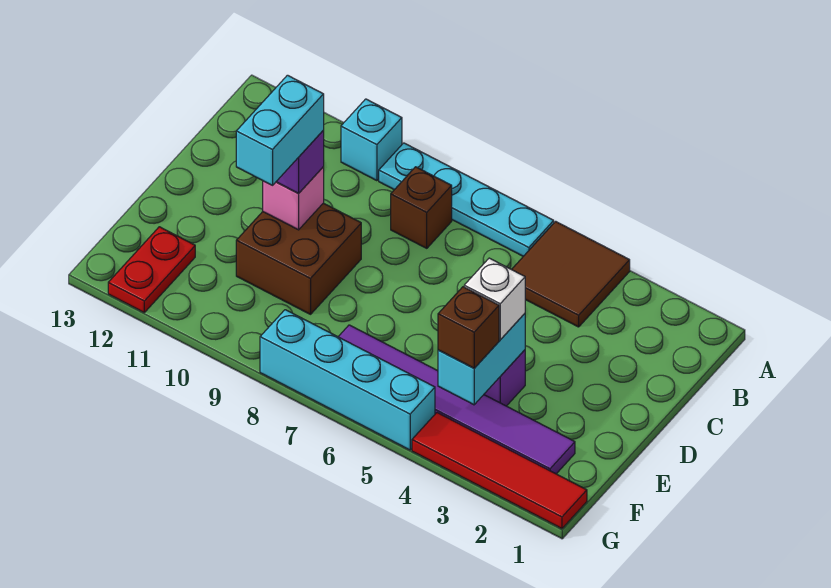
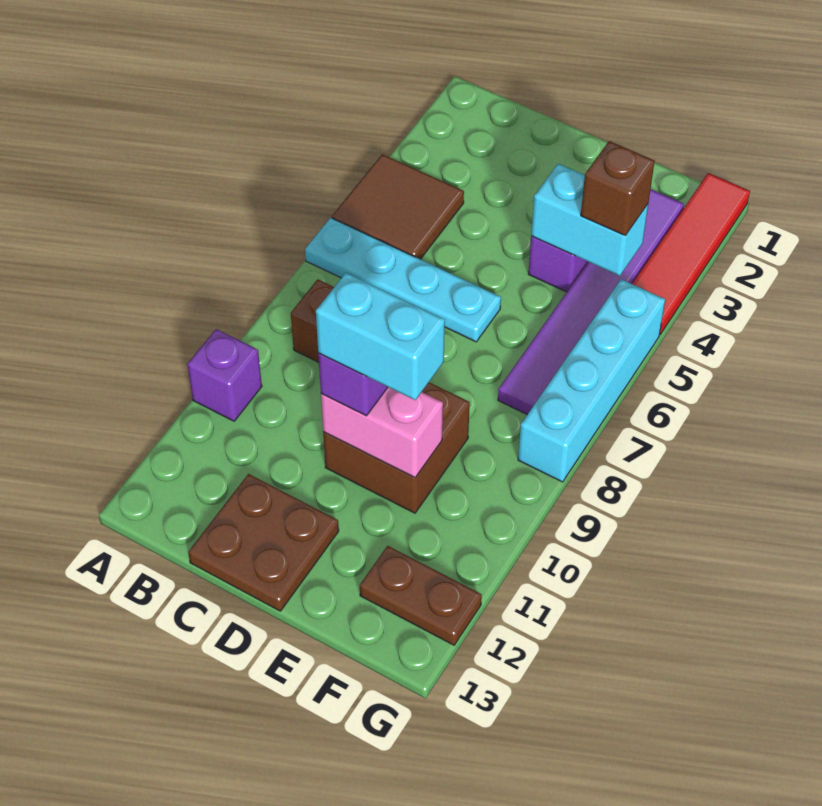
cyan 1x4 plate [379,143,554,256] -> cyan 1x4 plate turned to [305,218,501,342]
cyan 1x1 brick [341,99,402,181] -> purple 1x1 brick [187,329,262,421]
none -> brown 2x2 plate [188,474,339,611]
pink 1x1 brick [263,167,324,230] -> pink 1x2 brick [321,387,443,478]
white 1x1 brick [464,258,525,340] -> none
red 1x2 plate [108,227,195,312] -> brown 1x2 plate [360,546,482,645]

